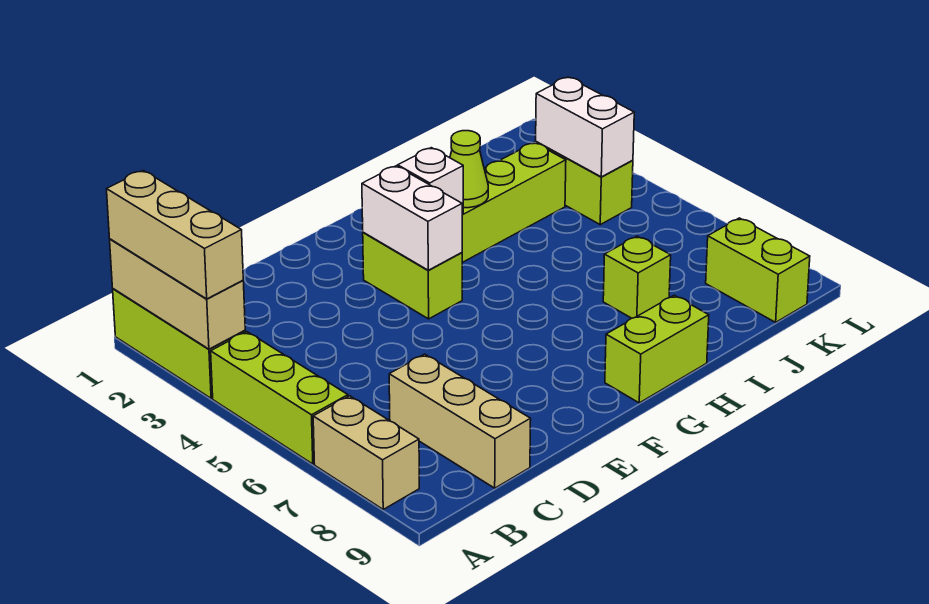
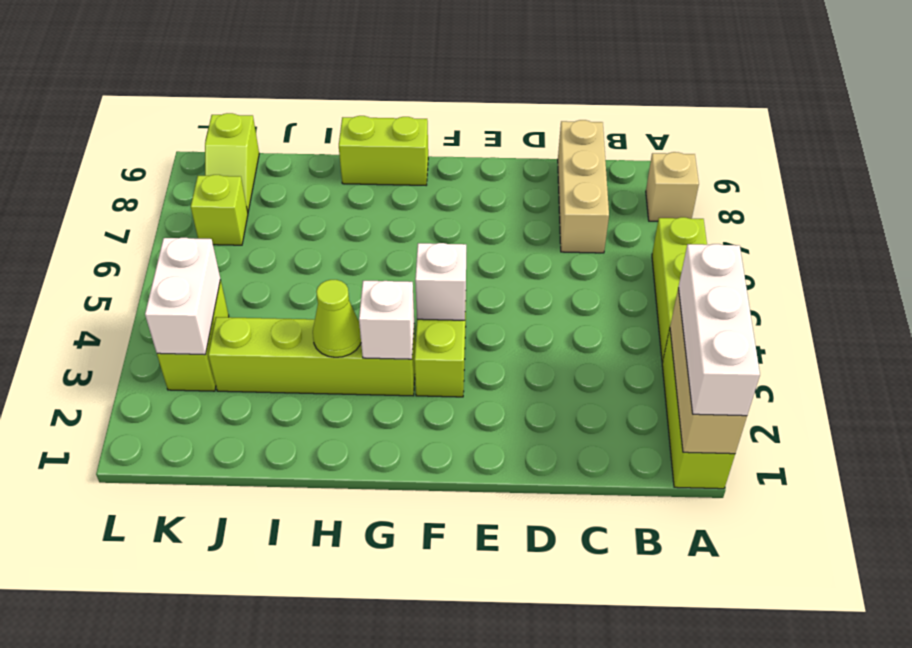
tan 1x3 brick [107,170,243,299] -> white 1x3 brick [678,244,760,416]
tan 1x2 brick [313,396,419,509] -> tan 1x1 brick [646,152,699,221]
white 1x2 brick [362,166,462,270] -> white 1x1 brick [415,243,466,320]
lime 1x1 brick [603,236,671,318] -> lime 1x1 brick moved to [191,175,248,245]
lime 1x2 brick [706,218,810,322] -> lime 1x2 slope [205,113,259,212]

